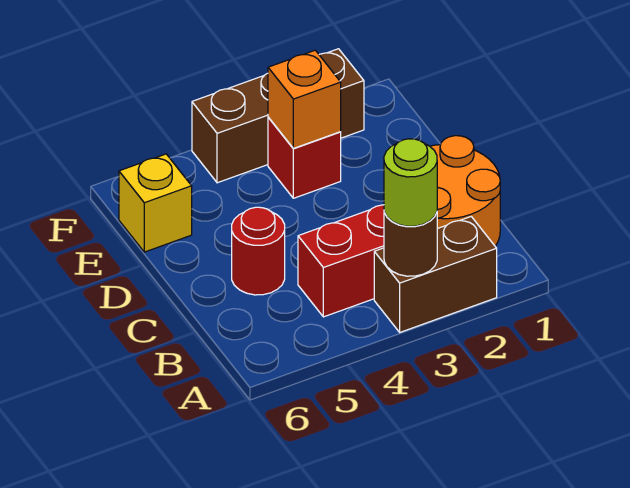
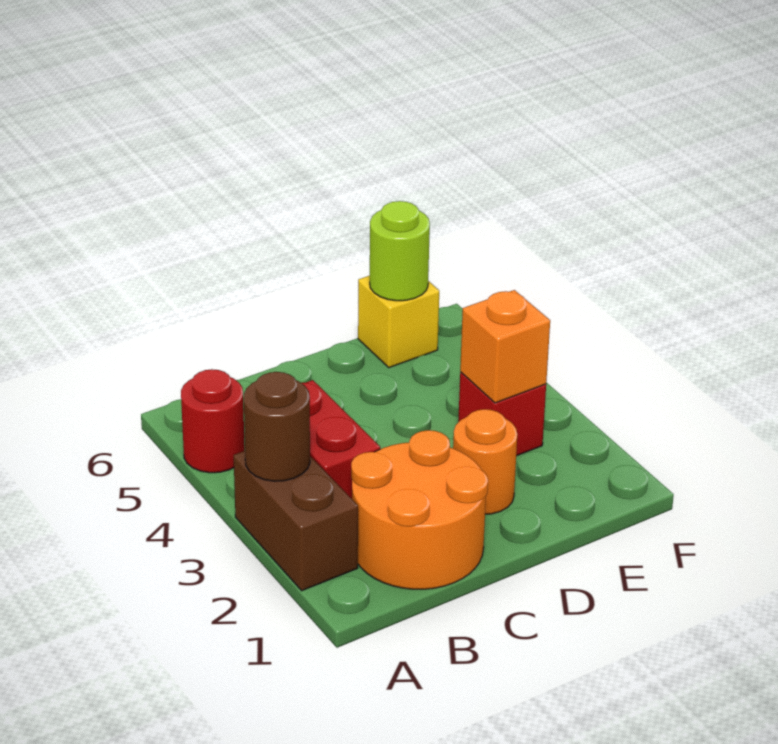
lime 1x1 round brick [384,139,437,226] -> lime 1x1 round brick moved to [370,201,430,301]
red 1x1 round brick [232,207,285,295] -> red 1x1 round brick moved to [181,369,245,473]
none -> orange 1x1 round brick [453,409,517,514]
brown 1x3 brick [192,49,364,183] -> none

